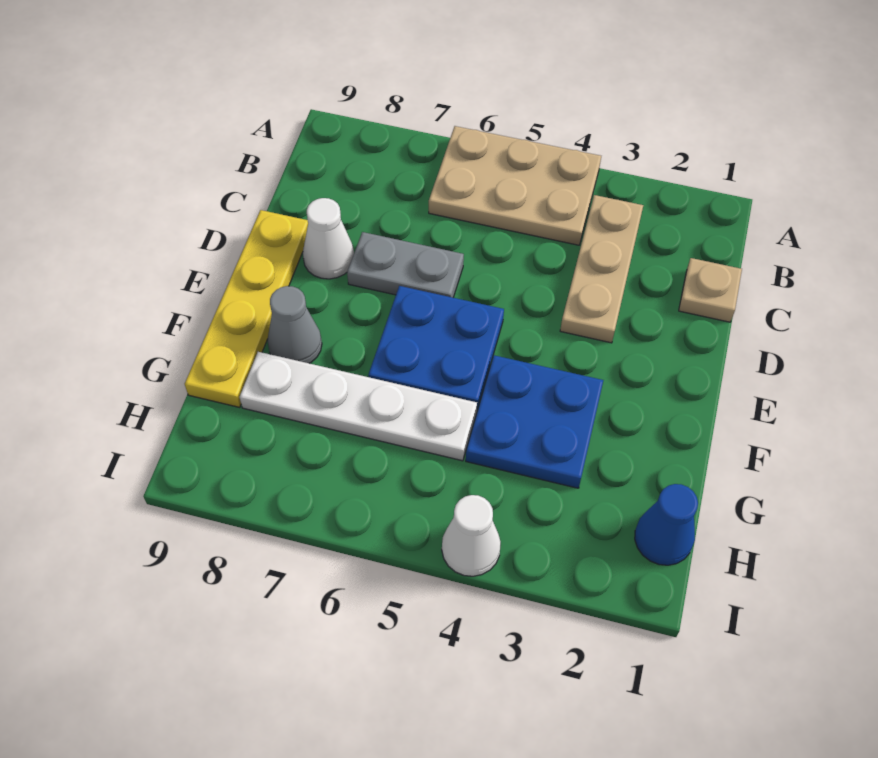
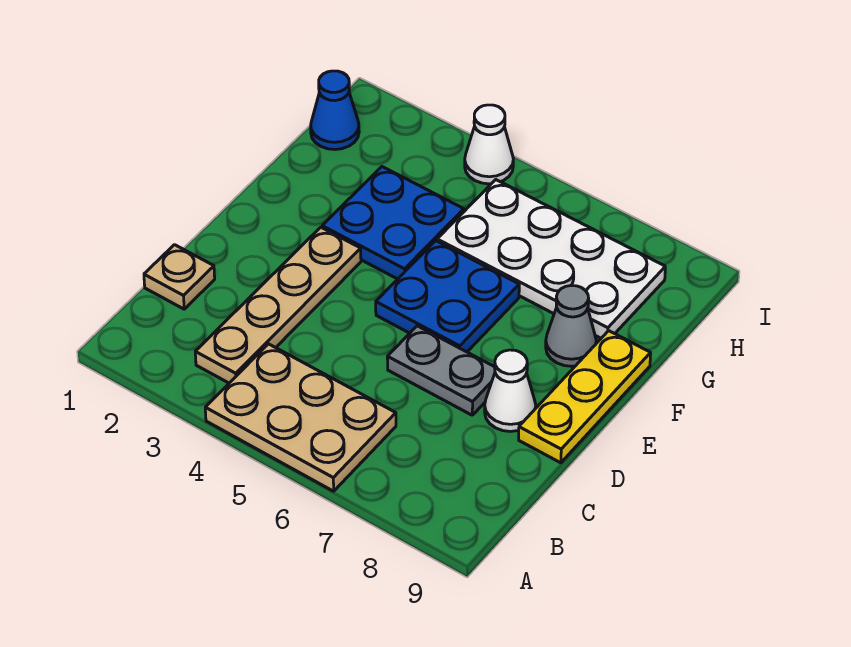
tan 1x3 plate [560,195,643,343] -> tan 1x4 plate [195,227,361,383]
yellow 1x4 plate [185,210,308,407] -> yellow 1x3 plate [519,331,651,463]
white 1x4 plate [240,352,477,461] -> white 2x4 plate [437,180,665,338]

